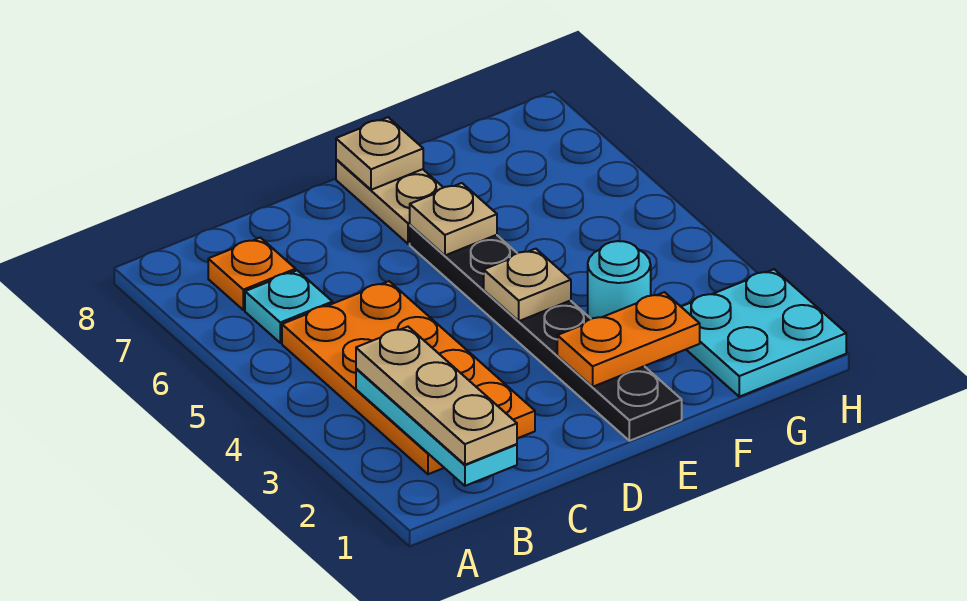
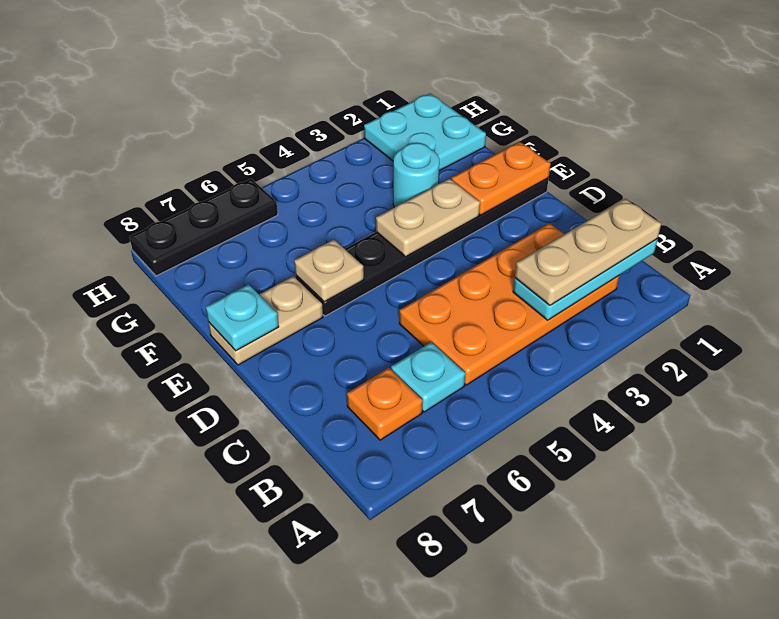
orange 1x2 plate [557,292,700,387] -> orange 1x2 plate turned to [451,142,551,215]
tan 1x1 plate [484,249,571,321] -> tan 1x2 plate [376,179,480,257]
tan 1x1 plate [336,117,423,190] -> cyan 1x1 plate [206,284,279,351]
none -> black 1x3 plate [129,179,278,276]

